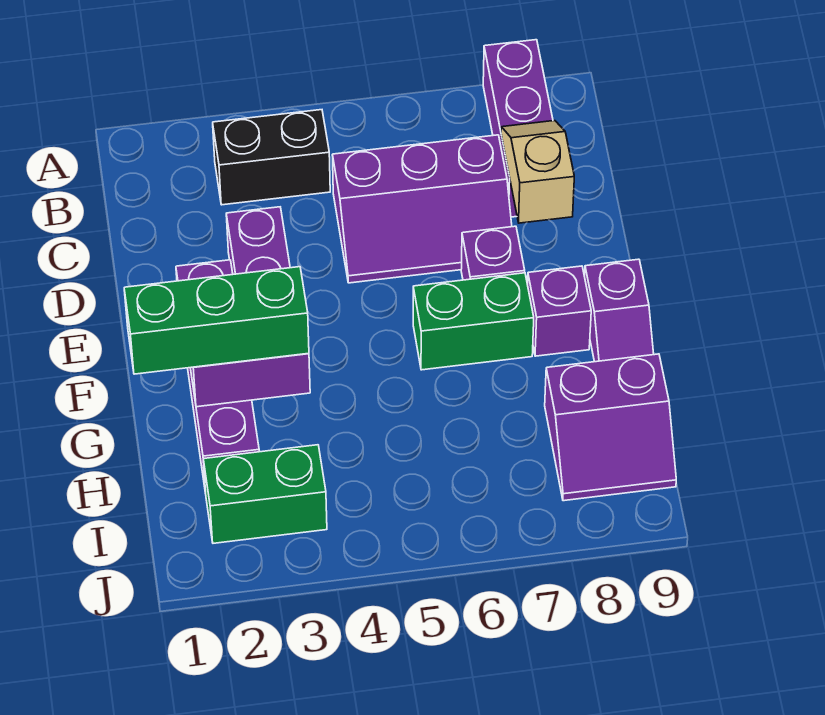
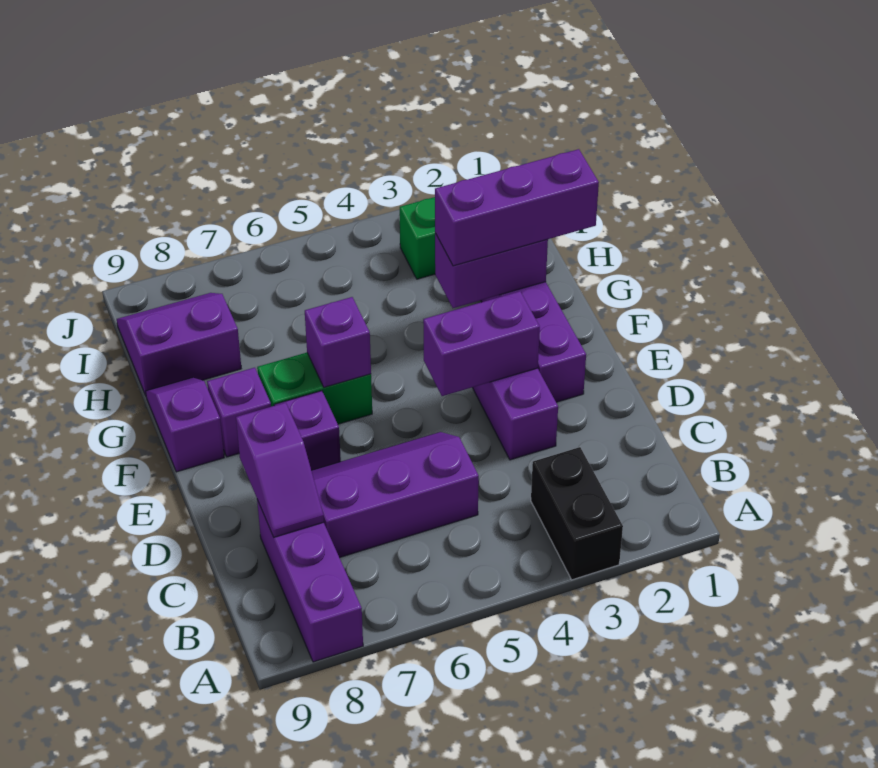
black 1x2 brick [213,110,330,205] -> black 1x2 brick turned to [531,447,623,580]
tan 1x2 slope [501,121,574,223] -> purple 1x2 slope [236,403,324,537]
none -> purple 1x2 brick [423,291,540,396]
none -> purple 1x1 brick [305,297,371,387]
green 1x3 brick [124,267,309,374] -> purple 1x3 brick [435,149,599,266]

